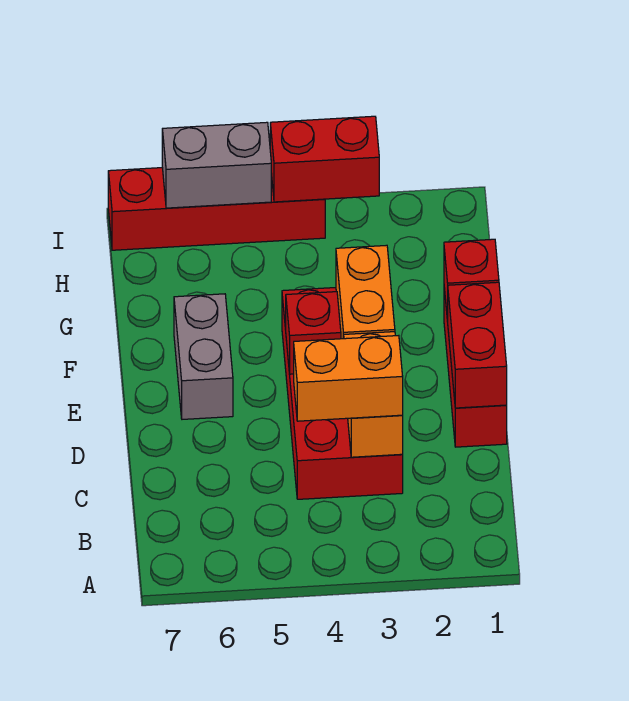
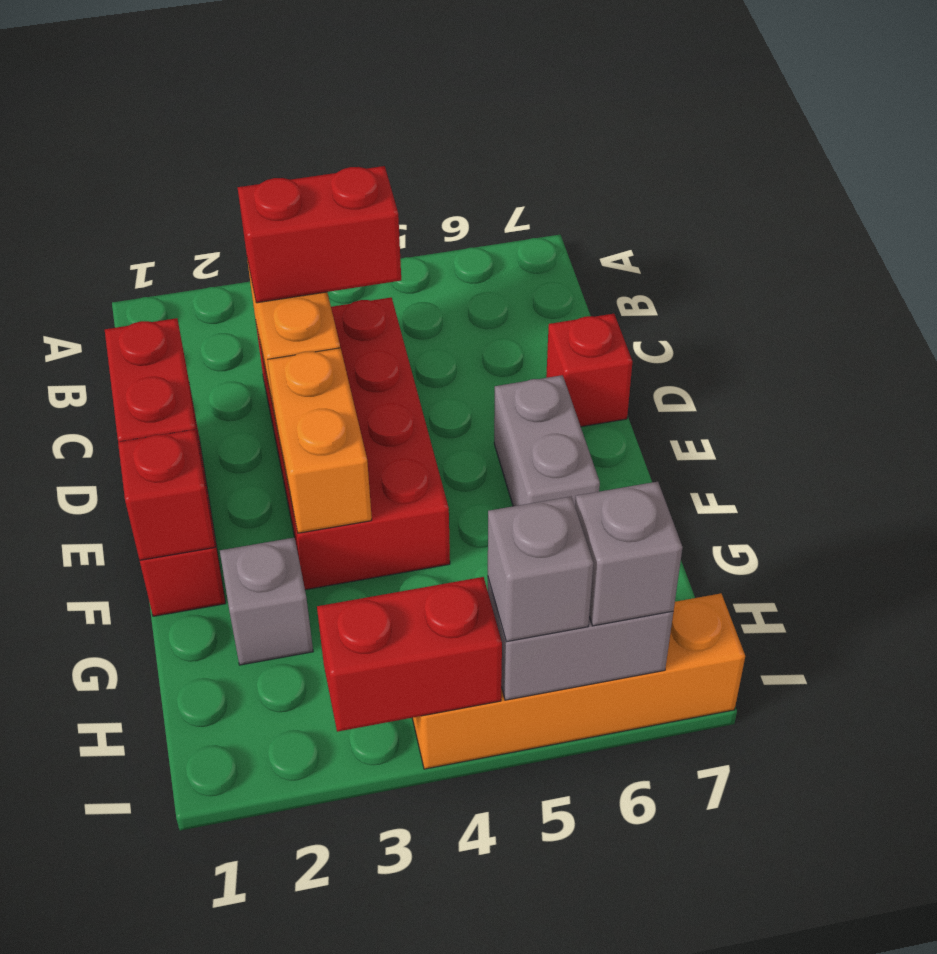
orange 1x2 brick [294,336,403,421] -> red 1x2 brick [238,166,401,303]
red 1x1 brick [286,292,341,374] -> red 1x1 brick moved to [546,314,632,427]
none -> grey 1x1 brick [220,538,313,665]
red 1x4 brick [108,168,325,250] -> orange 1x4 brick [412,593,745,769]
none -> grey 1x1 brick [488,497,593,642]
none -> grey 1x1 brick [575,482,683,626]

